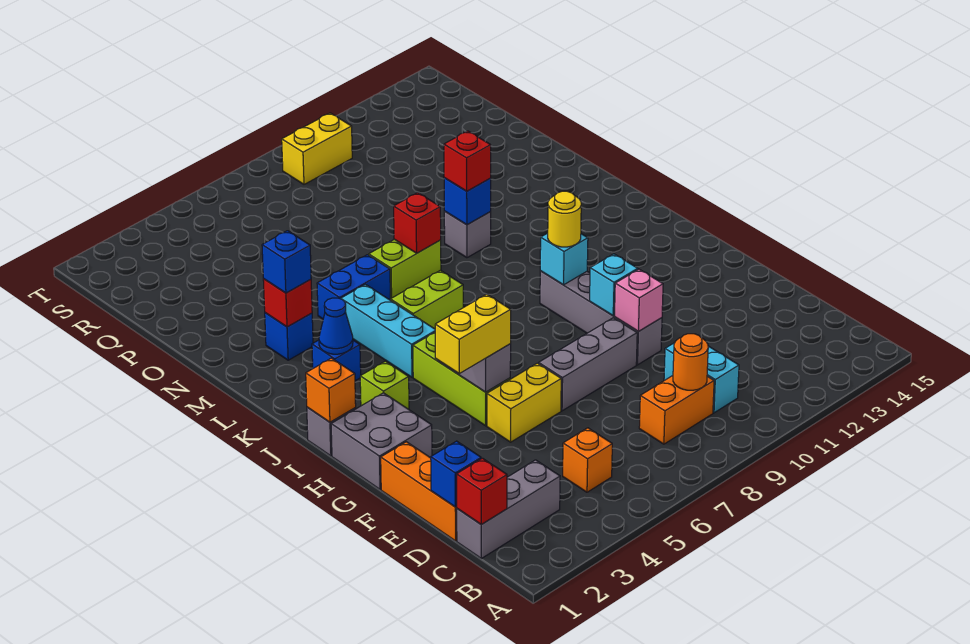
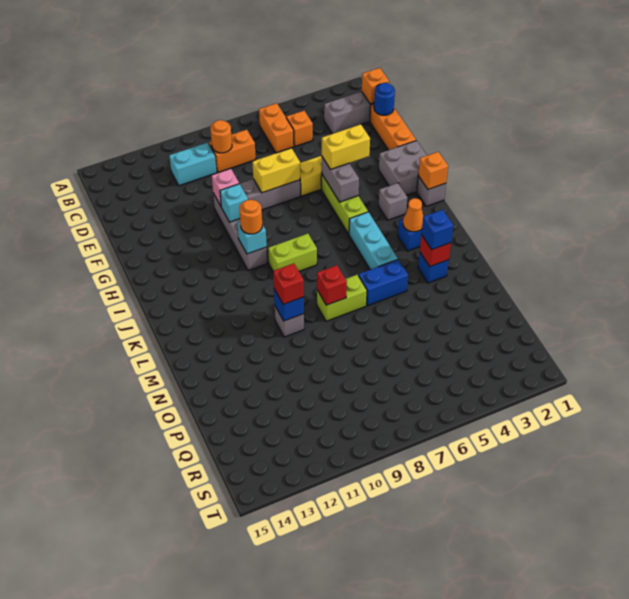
none -> orange 1x2 brick [259,103,294,153]
red 1x1 brick [457,458,507,524] -> orange 1x1 brick [362,68,389,104]
cyan 1x2 brick [664,343,739,413] -> cyan 1x2 brick turned to [169,143,217,186]
blue 1x1 brick [431,441,481,507] -> blue 1x1 round brick [374,83,395,115]
lime 1x1 brick [360,361,409,409] -> grey 1x1 brick [379,183,407,220]
yellow 1x1 round brick [548,191,581,247] -> orange 1x1 round brick [239,200,262,234]
blue 1x1 cone [319,298,353,354] -> orange 1x1 cone [403,198,423,232]
lime 1x2 brick [390,270,463,329] -> lime 1x2 brick moved to [268,234,317,271]
yellow 1x2 brick [282,113,352,184] -> yellow 1x2 brick moved to [252,148,300,193]

